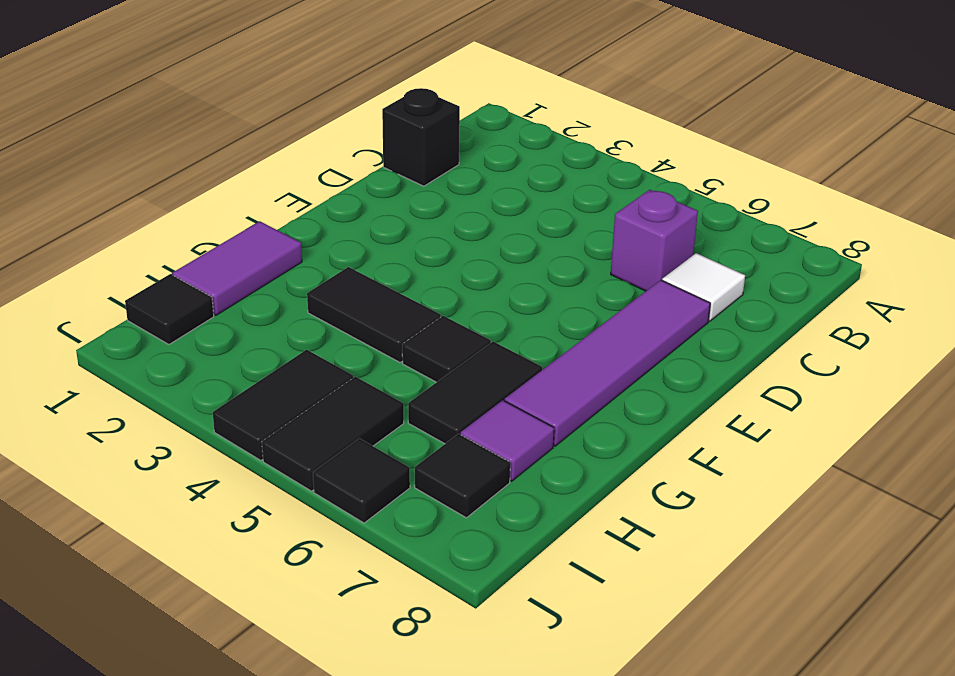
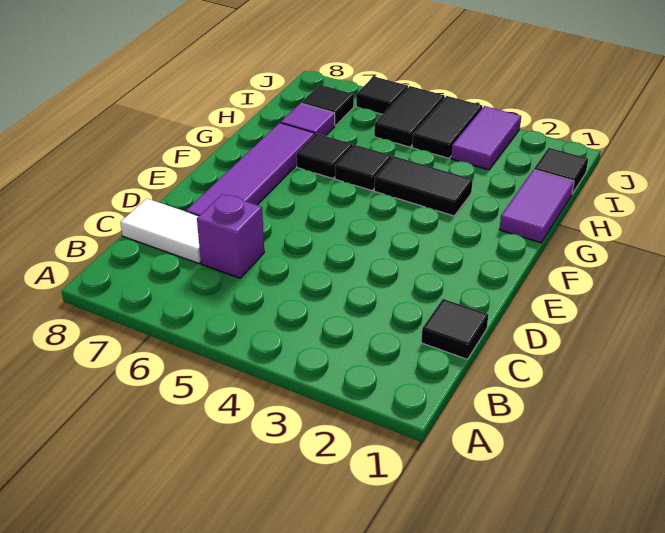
black 1x1 brick [382,88,460,186] -> black 1x1 tile [421,299,488,359]
white 1x1 tile [662,253,745,321] -> white 1x2 tile [120,198,201,263]
black 1x2 tile [408,342,542,444] -> black 1x1 tile [296,134,353,179]
none -> purple 1x2 tile [451,106,521,170]

